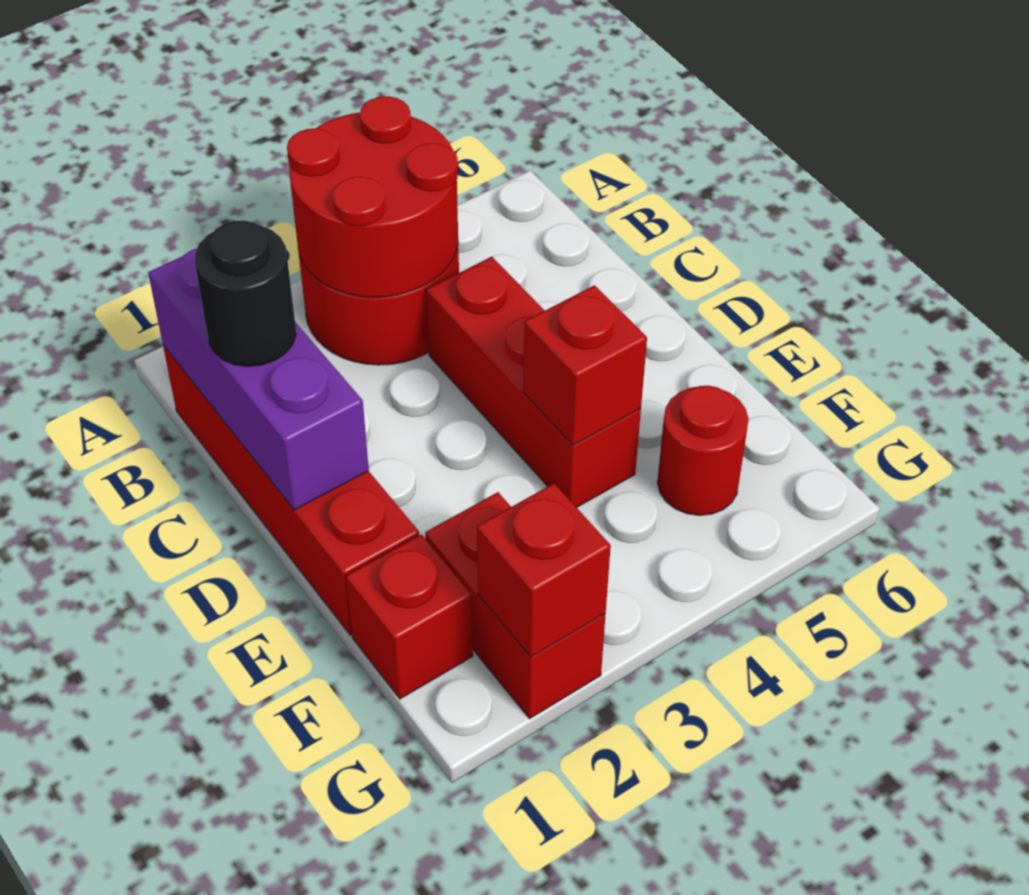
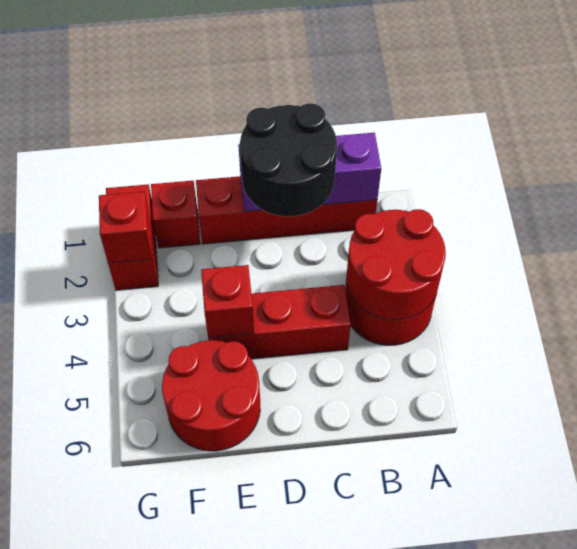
black 1x1 round brick [195,220,296,367] -> black 2x2 round brick [240,103,337,216]
red 1x2 brick [425,492,606,719] -> red 1x2 brick turned to [106,184,158,290]
red 1x1 round brick [657,386,749,515] -> red 2x2 round brick [162,340,260,451]

